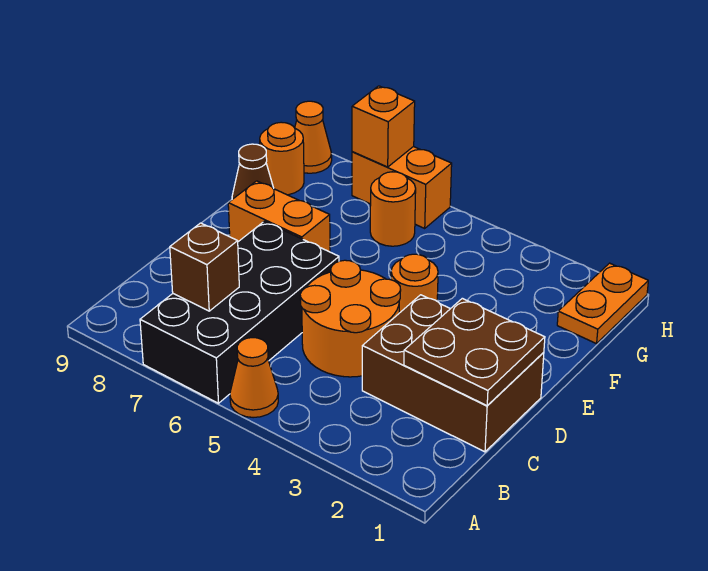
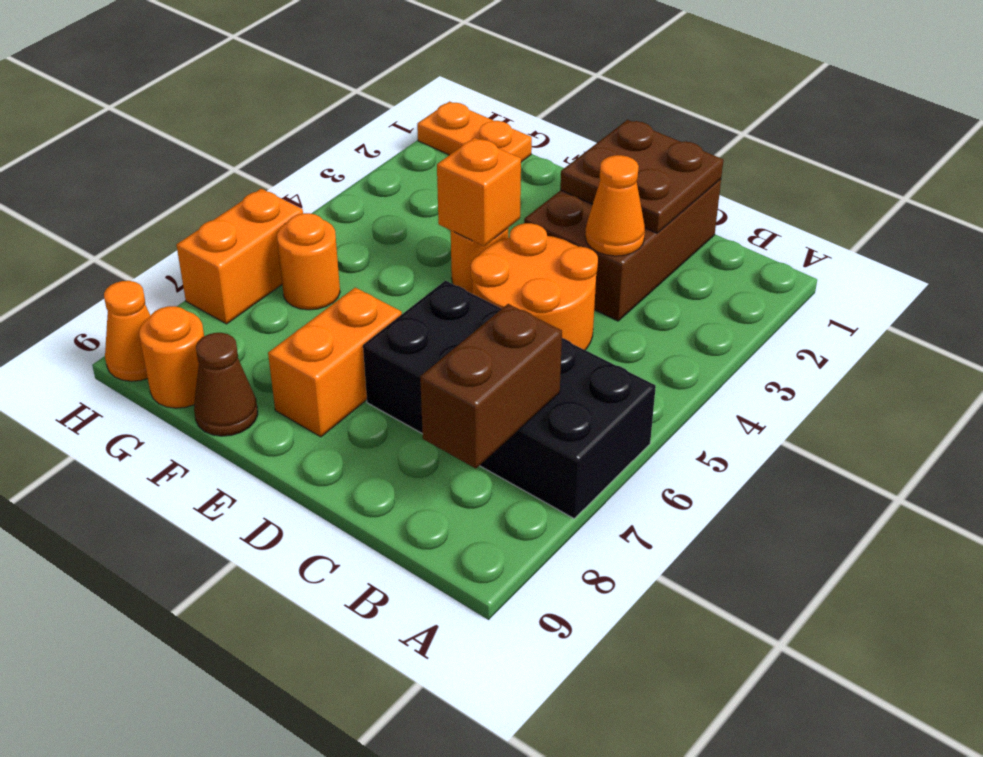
orange 1x1 cone [230,338,278,418] -> orange 1x1 cone moved to [585,155,645,256]
brown 1x1 brick [170,223,239,311] -> brown 1x2 brick [420,304,562,469]
orange 1x1 brick [352,86,415,167] -> orange 1x1 brick moved to [437,138,521,246]

